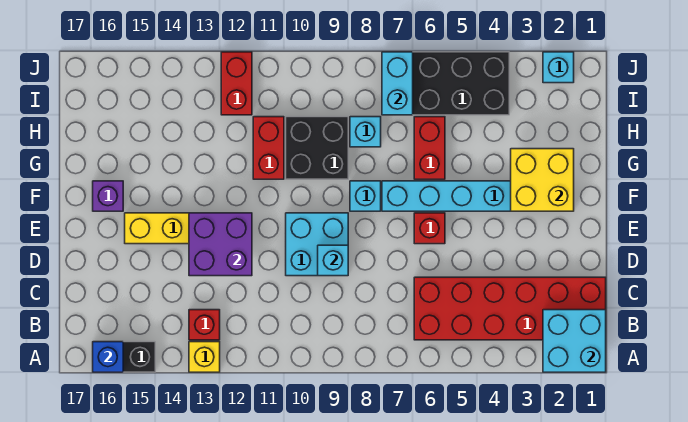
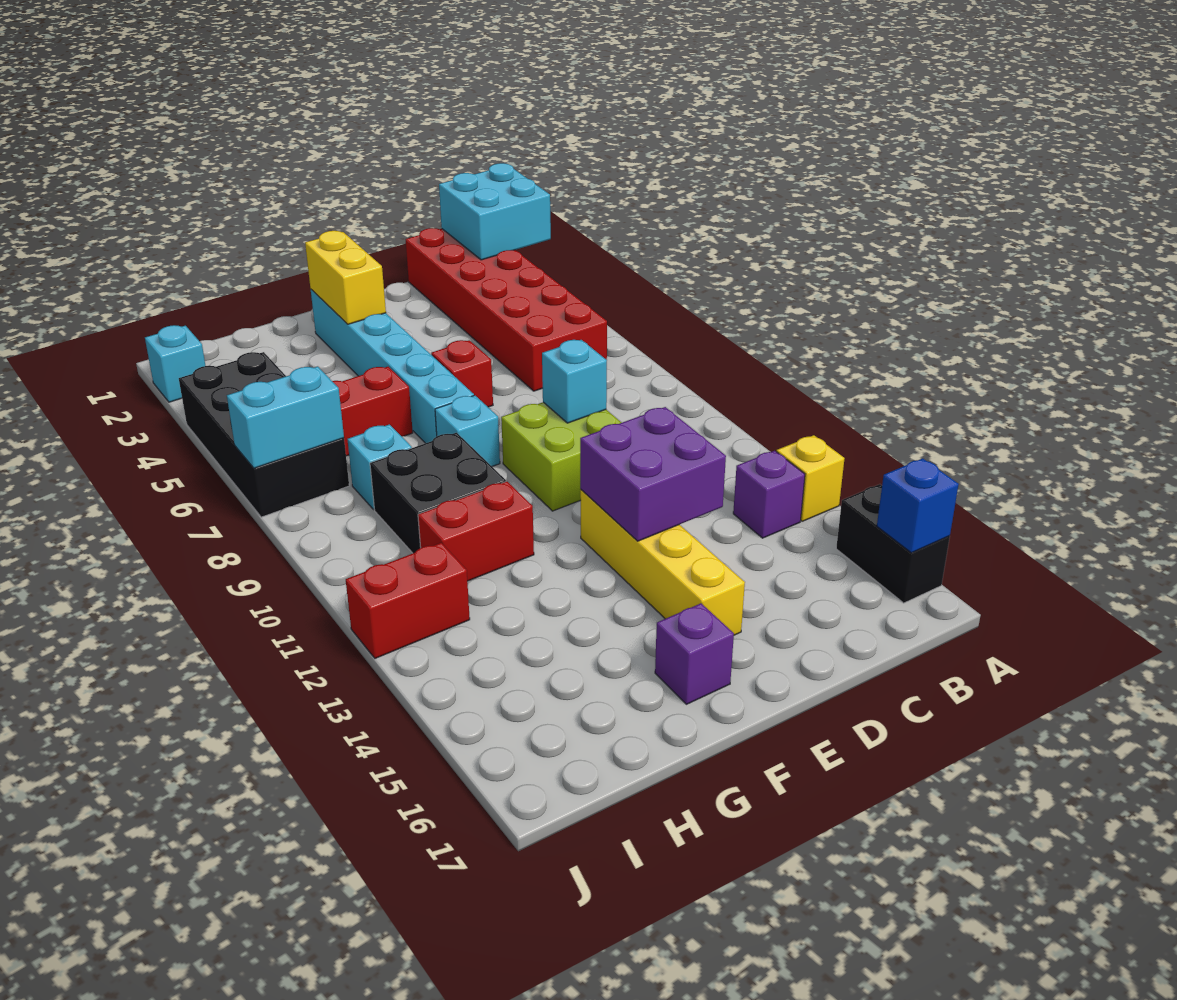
red 1x1 brick [189,310,220,340] -> purple 1x1 brick [733,451,805,538]
cyan 2x2 brick [286,213,348,276] -> lime 2x2 brick [501,402,622,511]
yellow 2x2 brick [511,149,574,211] -> yellow 1x2 brick [305,231,386,324]

